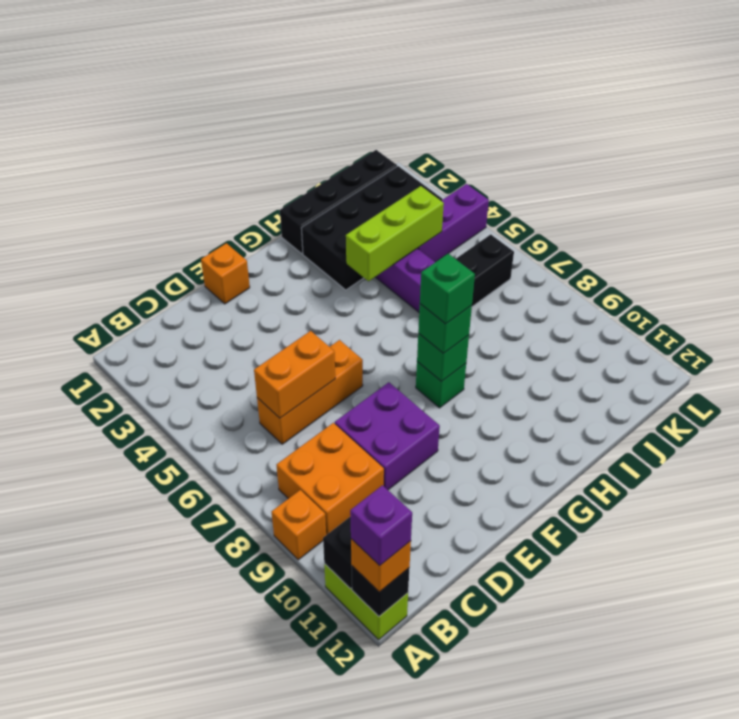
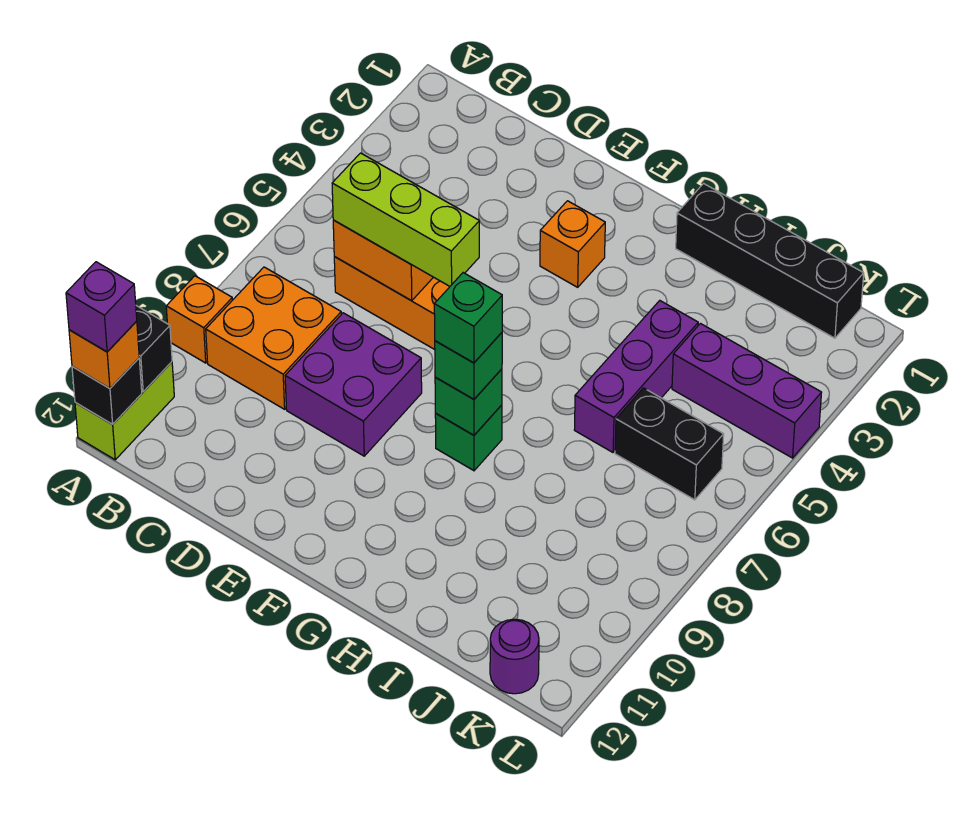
orange 1x1 brick [201,243,250,304] -> orange 1x1 brick moved to [540,201,605,287]
black 2x4 brick [301,166,442,290] -> none
lime 1x3 brick [346,186,444,281] -> lime 1x3 brick moved to [332,153,479,286]
none -> purple 1x1 round brick [490,619,539,694]

